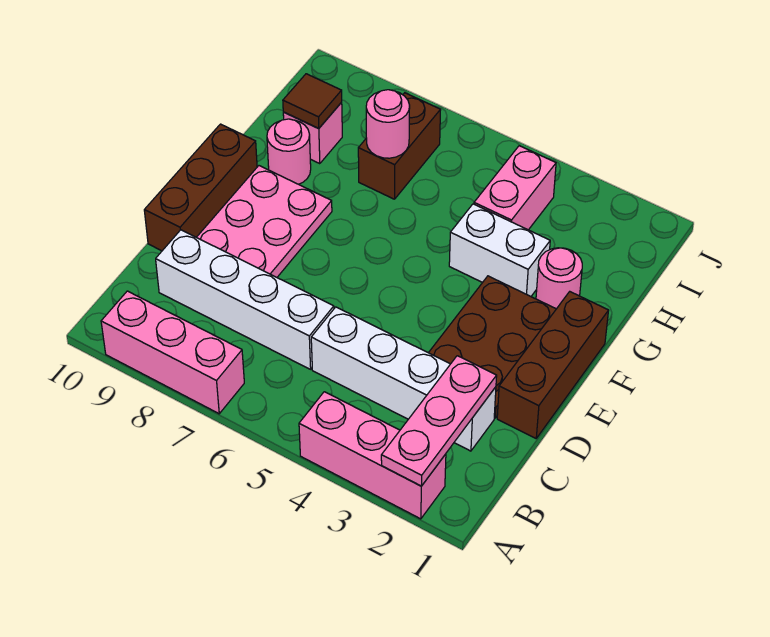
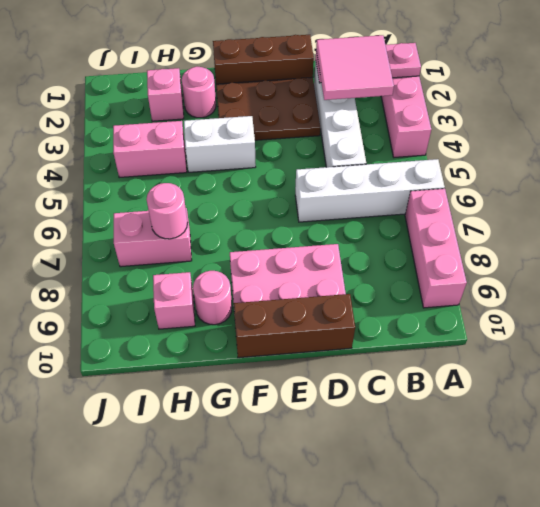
none -> pink 2x2 tile [316,35,394,100]
white 1x4 brick [156,230,334,369] -> white 1x4 brick turned to [295,159,445,222]
white 1x2 brick [449,204,550,296] -> white 1x2 brick turned to [184,116,256,172]
none -> pink 1x1 brick [147,68,184,121]
brown 1x2 brick [358,93,440,199] -> pink 1x2 brick [114,208,192,267]
brown 1x1 tile [283,74,342,129] -> none

